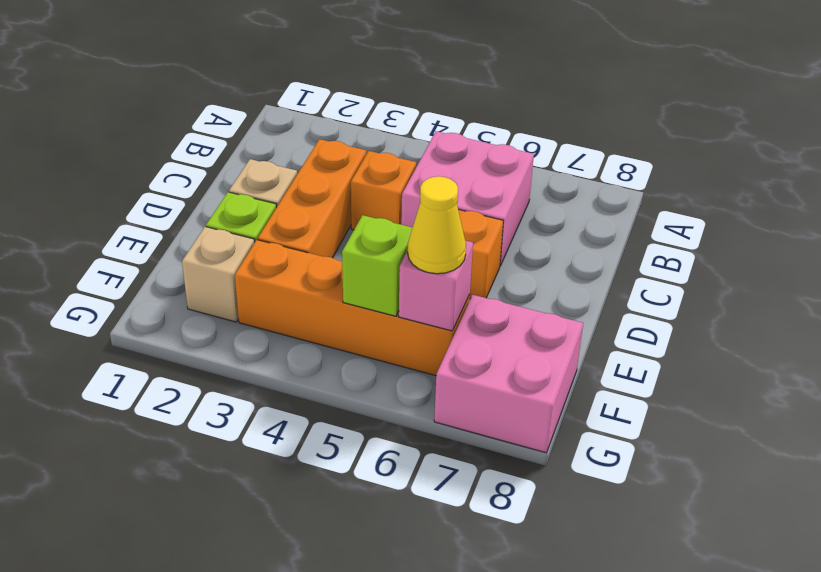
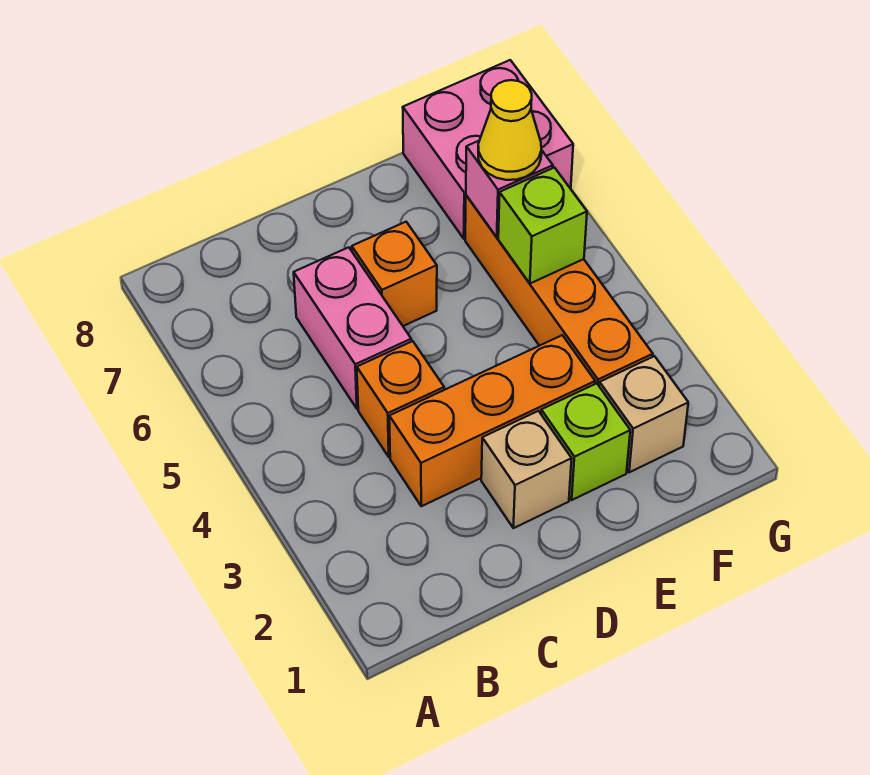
pink 2x2 brick [401,131,534,266] -> pink 1x2 brick [294,247,411,409]

